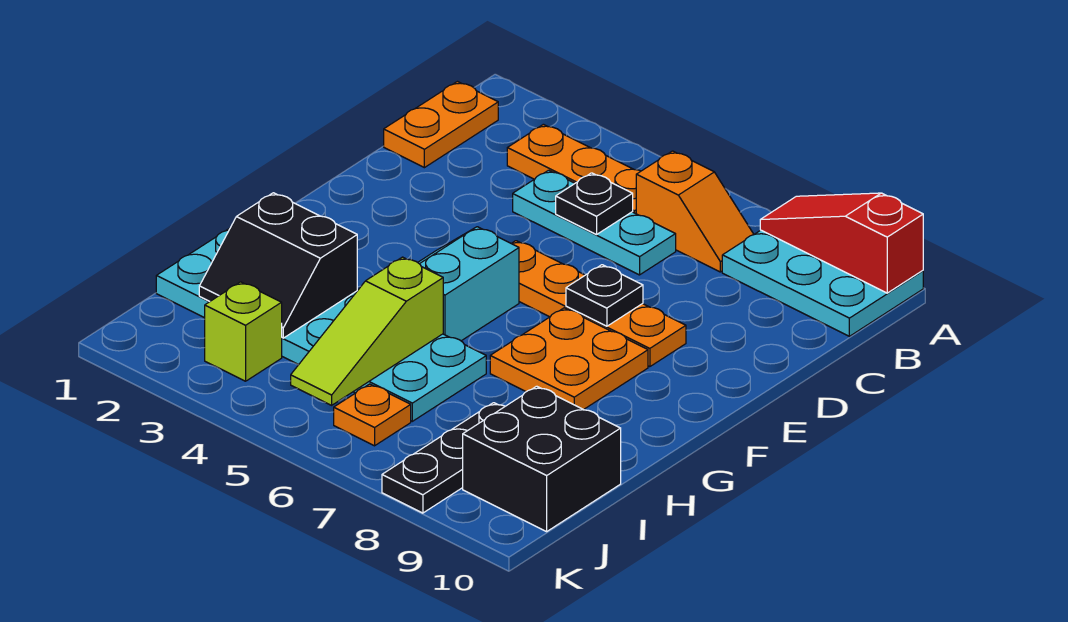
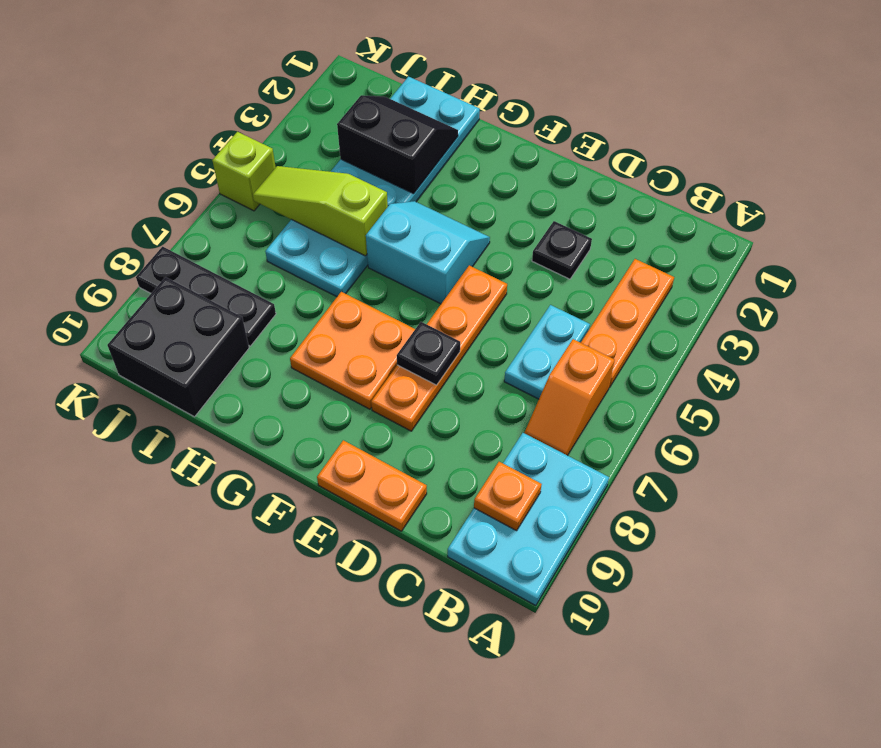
red 1x3 slope [760,193,923,293] -> none
orange 1x2 plate [384,82,498,168] -> orange 1x2 plate moved to [317,440,427,531]
cyan 1x3 plate [513,170,676,275] -> cyan 1x2 plate [504,305,590,399]
black 1x1 plate [556,173,633,235] -> black 1x1 plate moved to [532,221,592,279]
black 2x2 slope [199,193,357,338] -> black 2x2 slope turned to [337,95,458,194]
lime 1x1 brick [205,282,282,381] -> lime 1x1 brick moved to [212,132,276,211]
orange 1x1 plate [334,384,411,446] -> orange 1x1 plate moved to [474,462,542,531]

